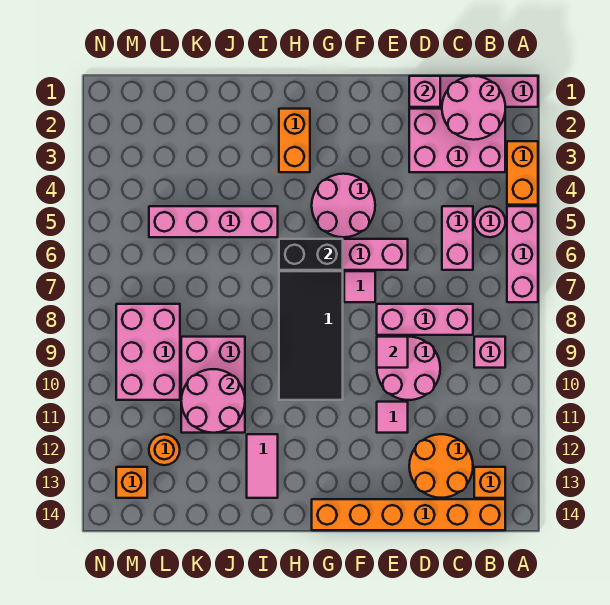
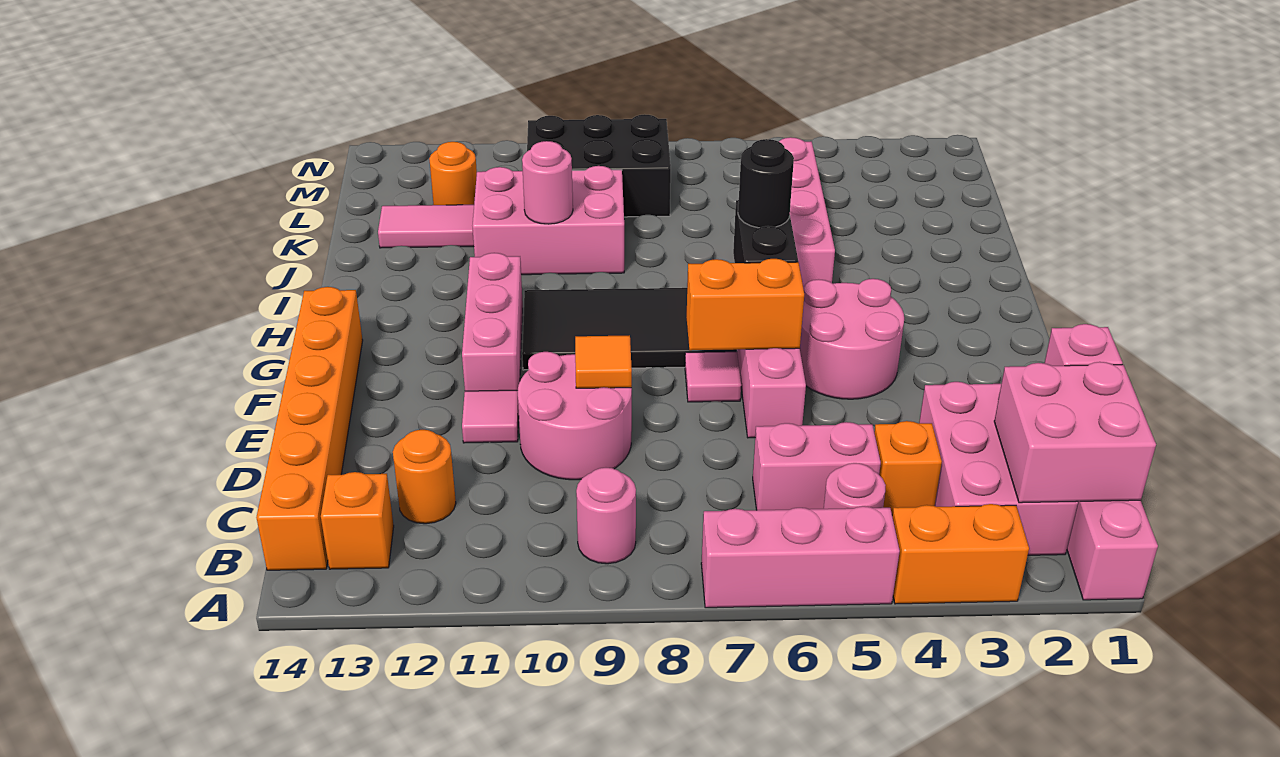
pink 2x2 round brick [442,76,505,140] -> pink 2x2 brick [994,362,1156,503]
pink 1x1 brick [474,337,505,368] -> pink 1x1 round brick [576,468,636,564]
pink 1x3 brick [377,304,473,335] -> pink 1x3 brick moved to [462,253,523,391]
orange 2x2 round brick [409,434,473,498] -> orange 1x1 round brick [393,430,456,524]
pink 1x1 tile [377,337,408,368] -> orange 1x1 tile [575,335,632,388]
orange 1x2 brick [279,109,310,172] -> orange 1x2 brick moved to [687,259,804,350]
none -> black 1x1 round brick [738,139,794,228]
pink 1x2 tile [247,434,278,498] -> pink 1x2 tile moved to [378,205,474,248]
pink 2x2 round brick [181,369,245,433] -> pink 1x1 round brick [522,141,573,224]
pink 2x3 brick [116,304,180,400] -> black 2x3 brick [527,114,671,217]
orange 1x1 brick [116,467,147,498] -> orange 1x1 brick moved to [874,421,942,514]

